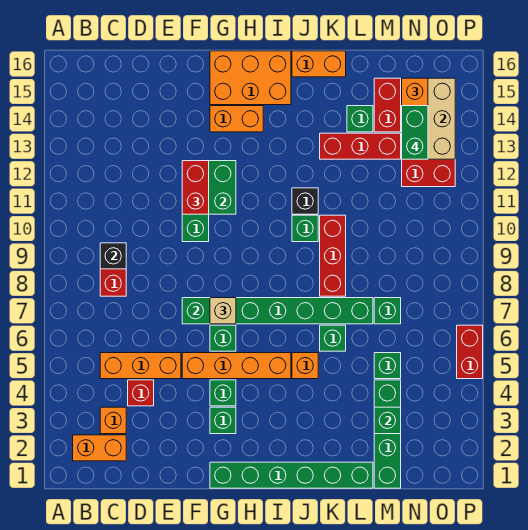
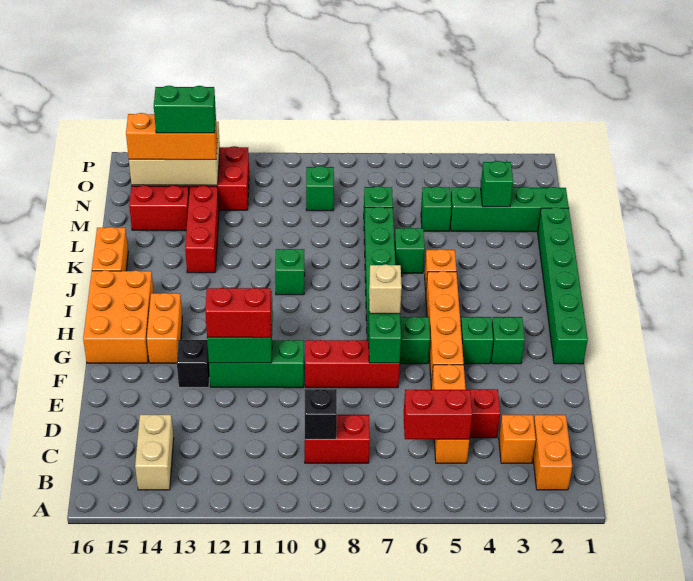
none -> tan 1x2 brick [135,415,174,490]
black 1x1 brick [292,188,318,214] -> black 1x1 brick moved to [177,340,210,387]
red 1x3 brick [320,215,346,296] -> red 1x3 brick moved to [305,340,400,388]
green 1x1 brick [347,106,373,132] -> green 1x1 brick moved to [306,166,334,211]
red 1x2 brick [457,325,483,379] -> red 1x2 brick moved to [404,390,472,439]

